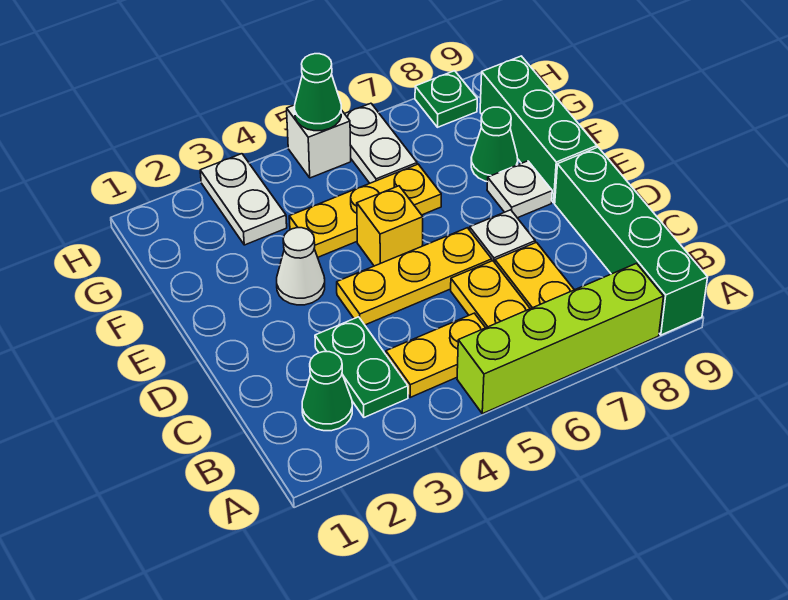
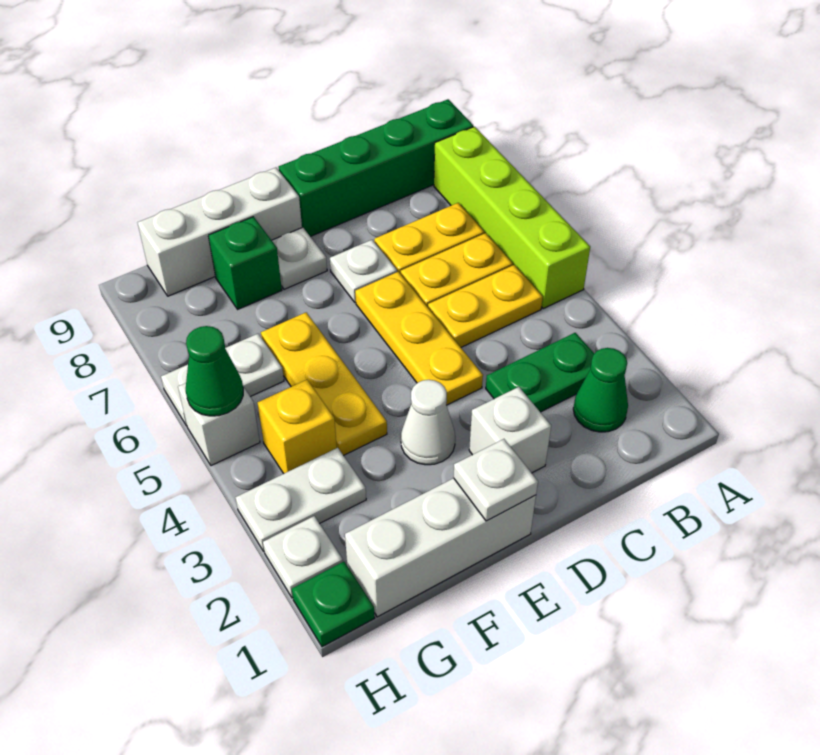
yellow 1x2 plate [386,313,485,397] -> yellow 1x2 plate turned to [428,265,543,347]
none -> white 1x1 brick [469,387,551,473]
none -> white 1x3 brick [345,478,536,617]
none -> white 1x1 plate [453,439,538,521]
yellow 1x1 brick [357,186,423,266] -> yellow 1x1 brick moved to [257,380,337,474]
green 1x3 brick [480,56,597,203] -> white 1x3 brick [137,168,302,296]
green 1x1 cone [471,107,518,181] -> green 1x1 brick [208,217,282,309]
none -> white 1x1 plate [263,516,343,598]
green 1x1 plate [415,71,477,127] -> green 1x1 plate moved to [292,562,375,647]

